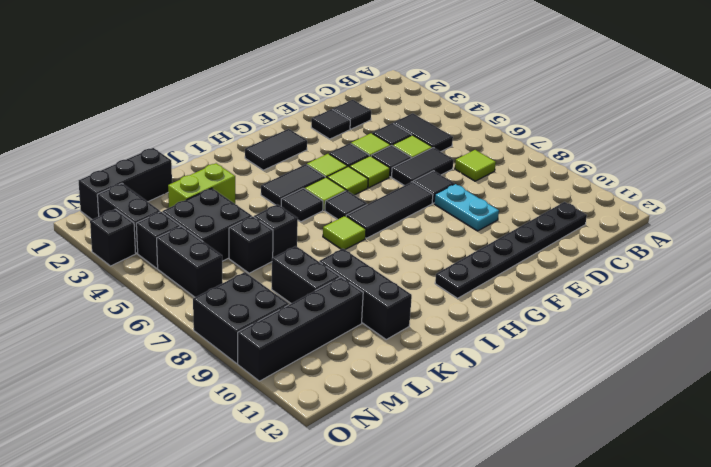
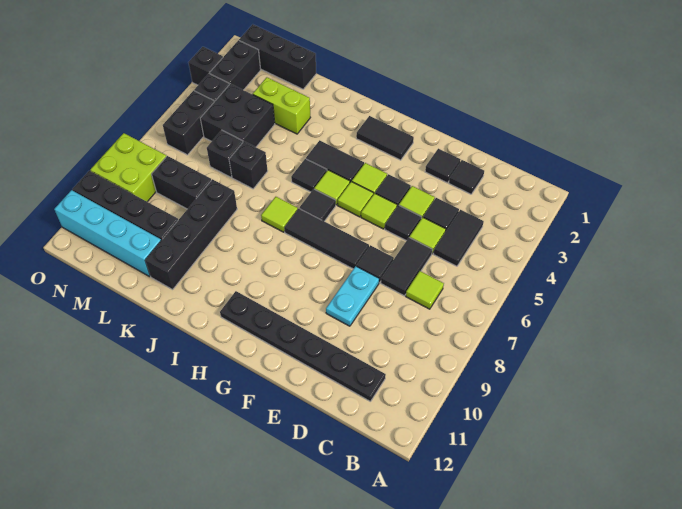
black 1x2 tile [392,148,454,186] -> black 1x2 tile turned to [381,238,432,296]
black 1x3 brick [319,249,412,339] -> black 1x4 brick [145,179,237,290]
black 1x2 brick [272,246,340,304] -> black 1x2 brick turned to [152,156,211,209]
none -> cyan 1x4 brick [54,190,161,277]
black 2x2 brick [193,272,289,363] -> lime 2x2 brick [90,133,167,202]

